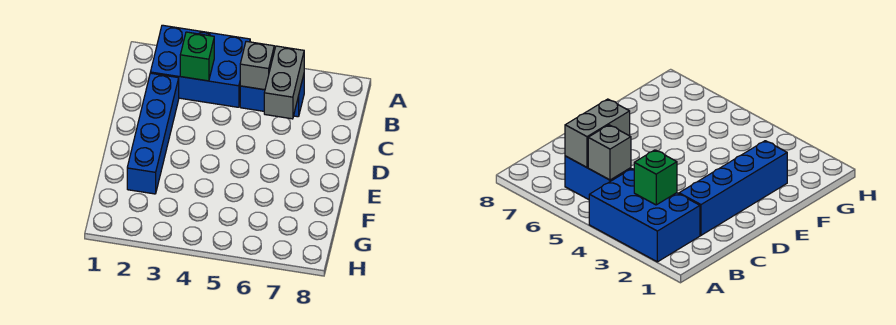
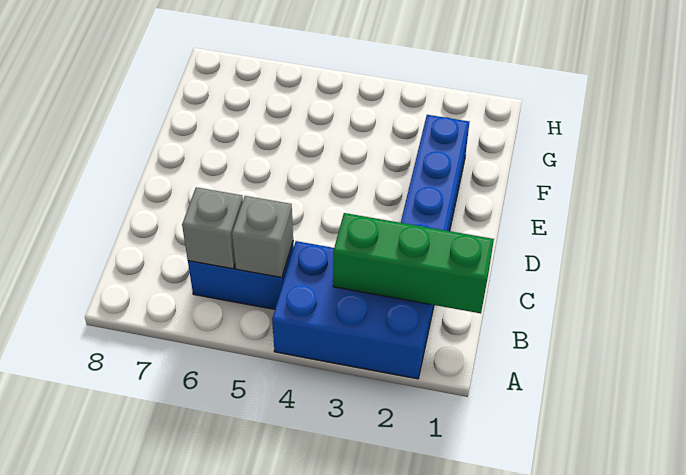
green 1x1 brick [180,32,214,81] -> green 1x3 brick [333,213,494,313]
grey 1x2 brick [264,46,304,119] -> grey 1x1 brick [182,187,243,269]

